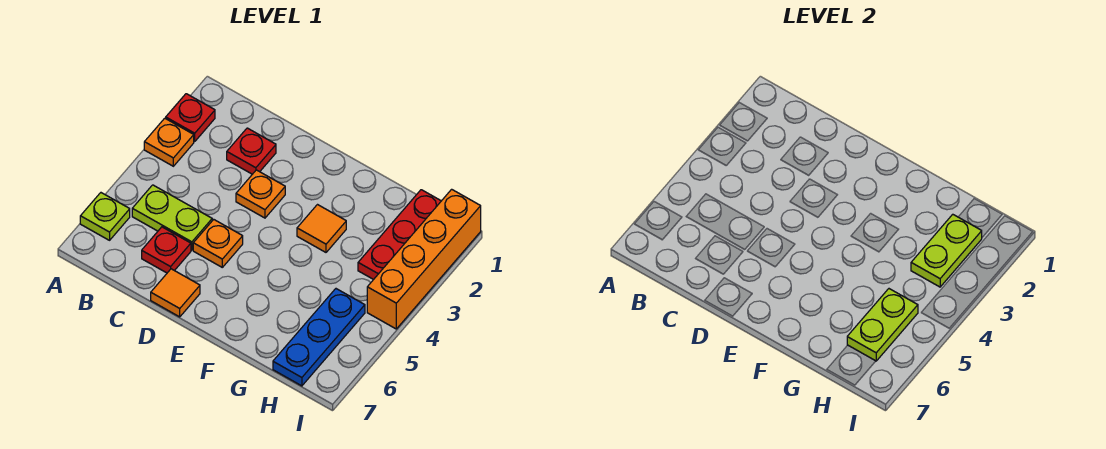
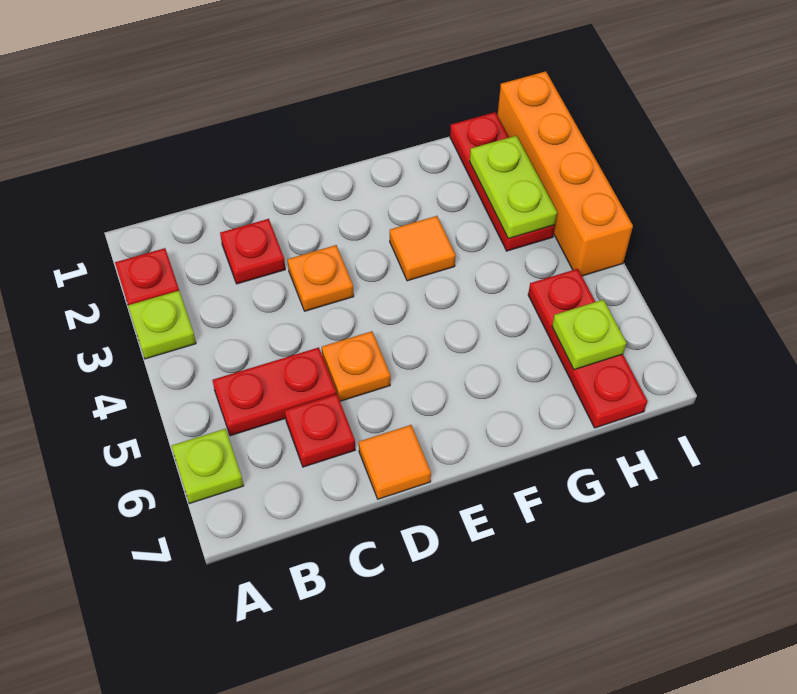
orange 1x1 plate [144,118,194,166] -> lime 1x1 plate [128,291,196,359]
lime 1x2 plate [132,185,212,250] -> red 1x2 plate [212,347,336,436]
blue 1x3 plate [273,289,365,386] -> red 1x3 plate [528,269,647,428]
lime 1x2 plate [847,289,918,361] -> lime 1x1 plate [552,300,626,370]

